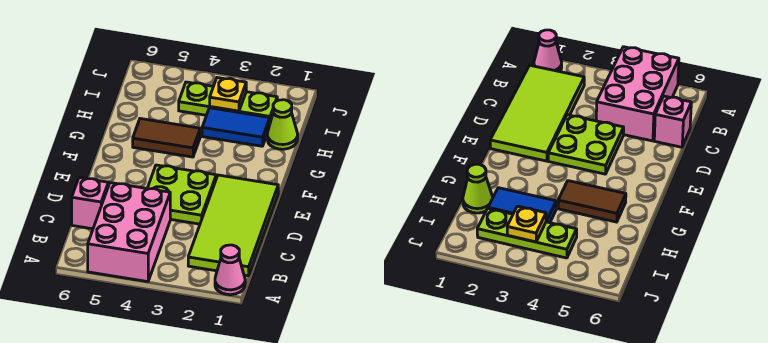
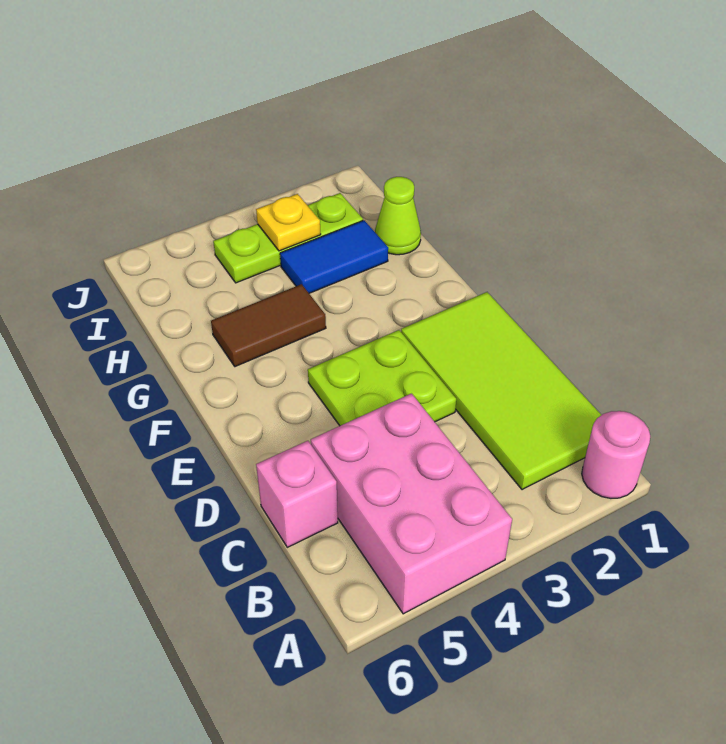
pink 1x1 cone [215,245,245,295] -> pink 1x1 round brick [582,411,650,498]

